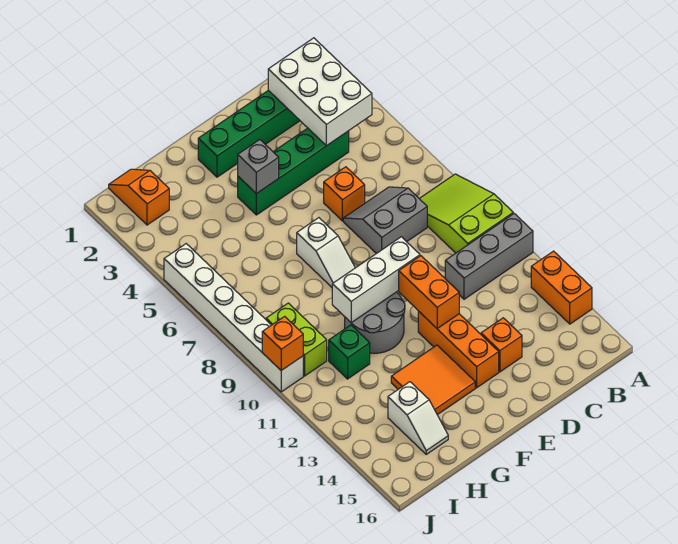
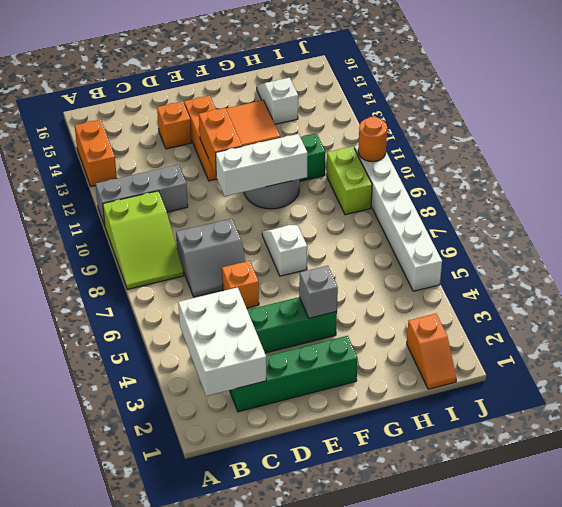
orange 1x1 brick [262,316,303,370] -> orange 1x1 round brick [358,117,387,162]

